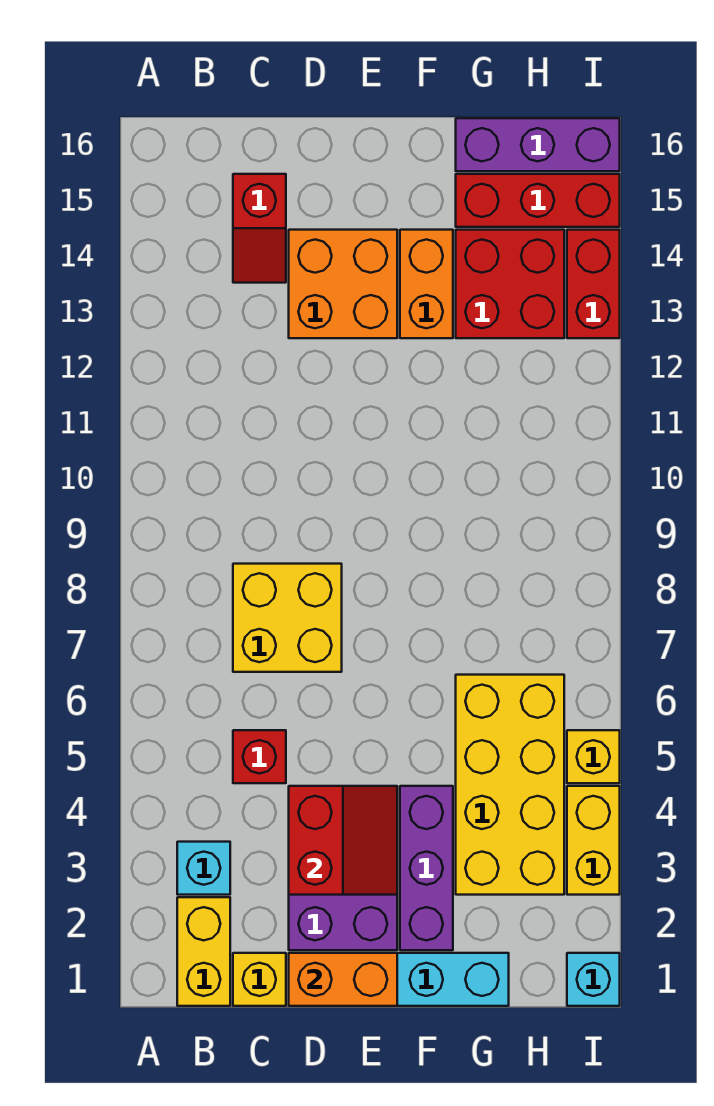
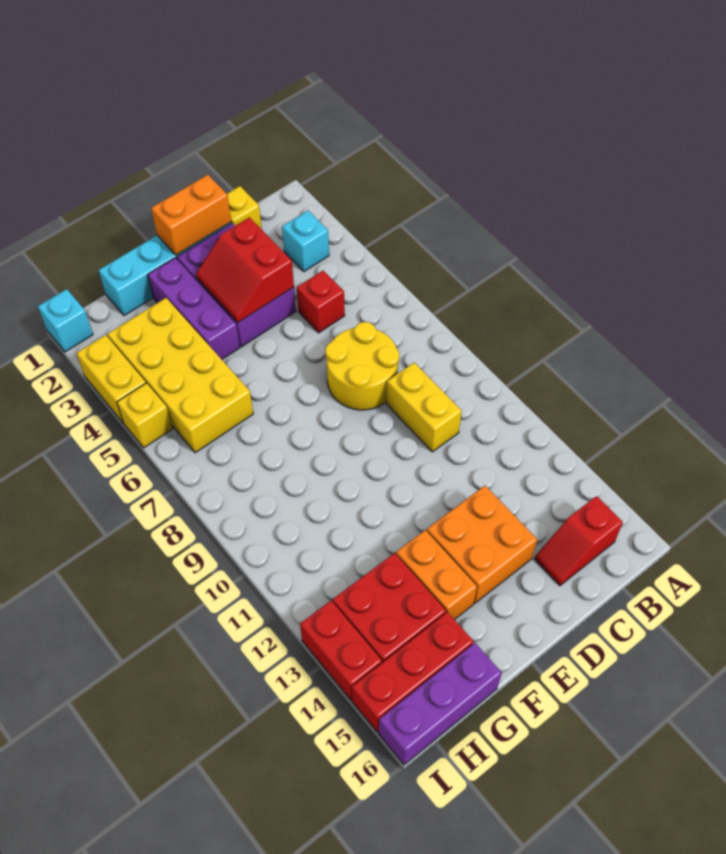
yellow 1x2 brick [177,897,230,1006] -> yellow 1x2 brick moved to [386,363,462,452]
yellow 2x2 brick [233,564,342,672] -> yellow 2x2 round brick [325,322,399,410]
red 1x2 slope [233,174,286,283] -> red 1x2 slope turned to [535,496,623,586]

